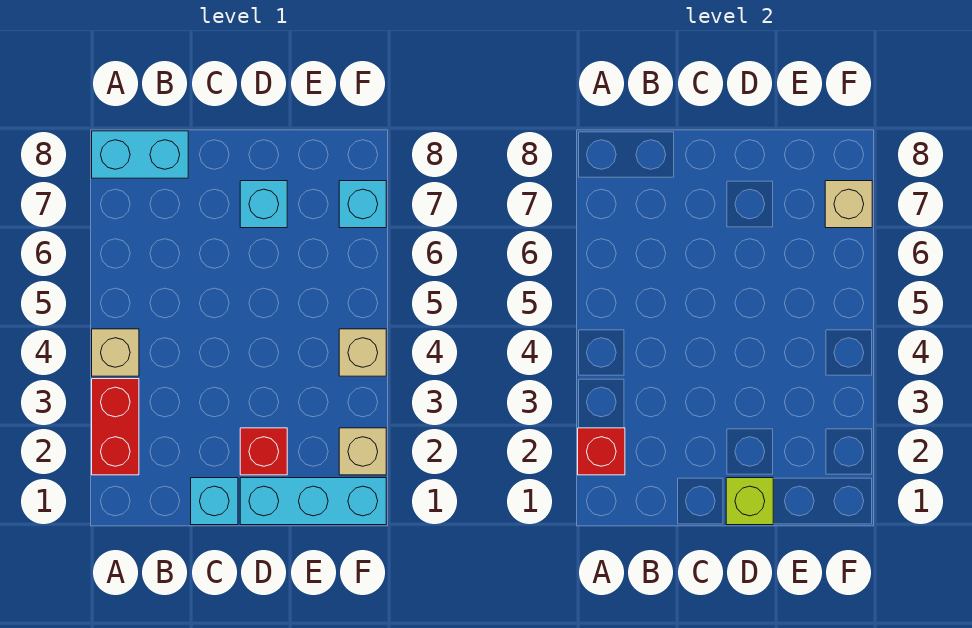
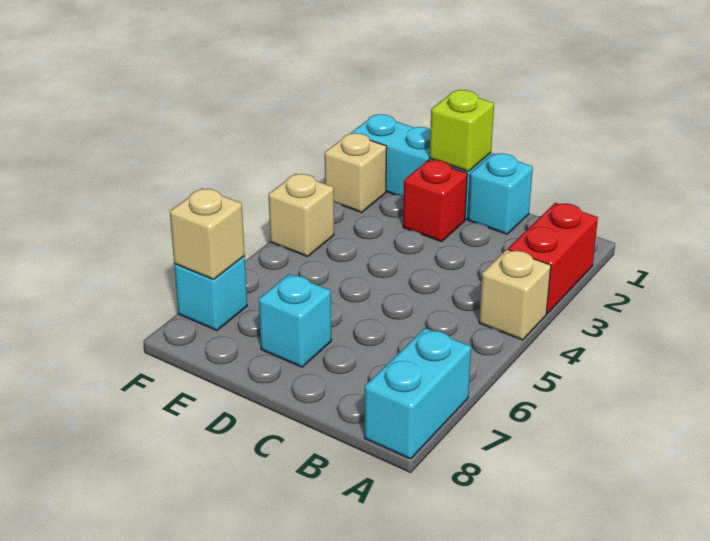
red 1x1 brick [578,428,625,475] -> none
cyan 1x2 brick [92,131,188,178] -> cyan 1x2 brick turned to [364,328,471,459]

